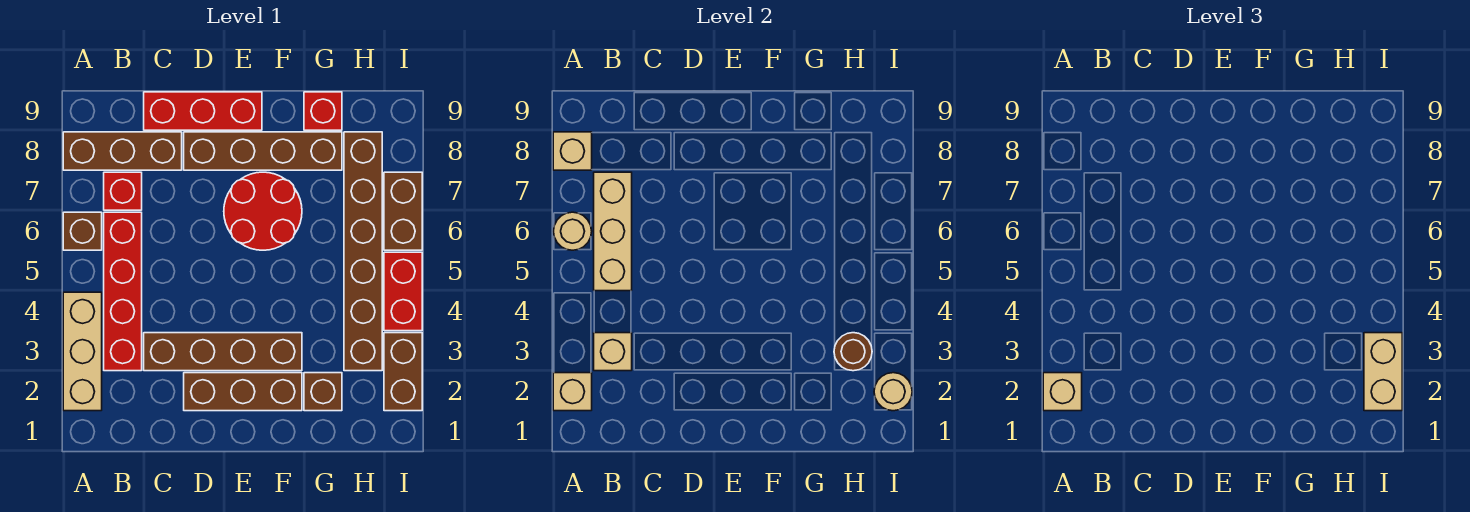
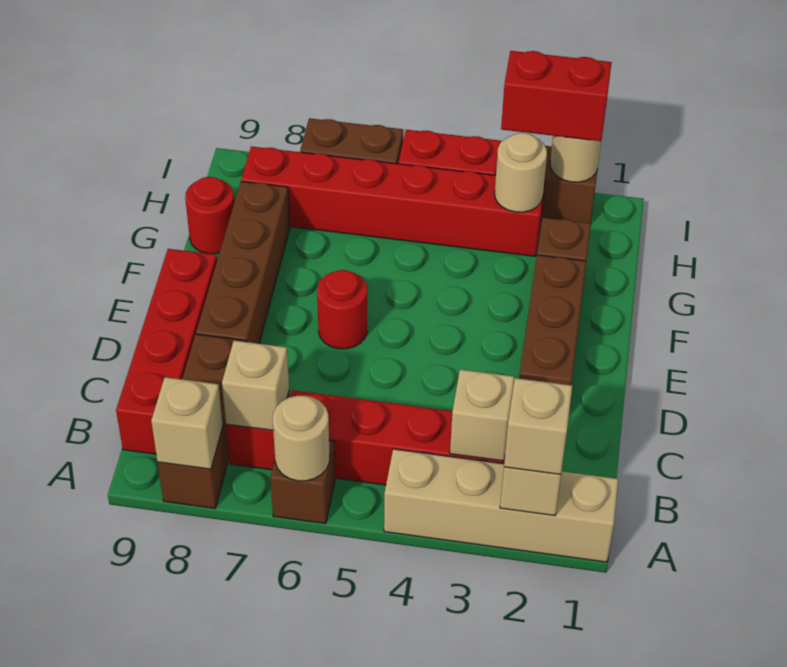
tan 1x3 brick [63,292,102,411] -> tan 1x4 brick [384,449,618,562]
tan 1x3 brick [594,172,632,291] -> tan 1x1 brick [222,341,289,430]
brown 1x4 brick [144,333,302,371] -> none
red 1x3 brick [144,92,262,130] -> red 1x4 brick [116,249,217,454]
red 2x2 round brick [224,172,302,250] -> red 1x1 round brick [317,270,367,349]
red 1x1 brick [304,92,342,130] -> red 1x1 round brick [185,177,234,254]
brown 1x6 brick [344,132,382,371] -> red 1x6 brick [241,147,545,256]
brown 1x1 round brick [834,333,872,371] -> tan 1x1 round brick [495,133,547,212]
tan 1x2 brick [1364,333,1402,411] -> red 1x2 brick [501,51,612,141]

